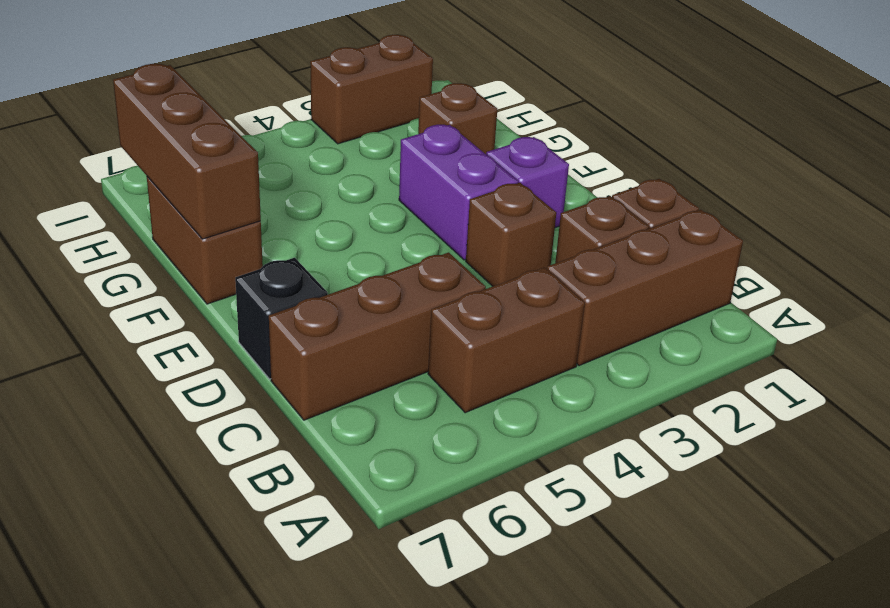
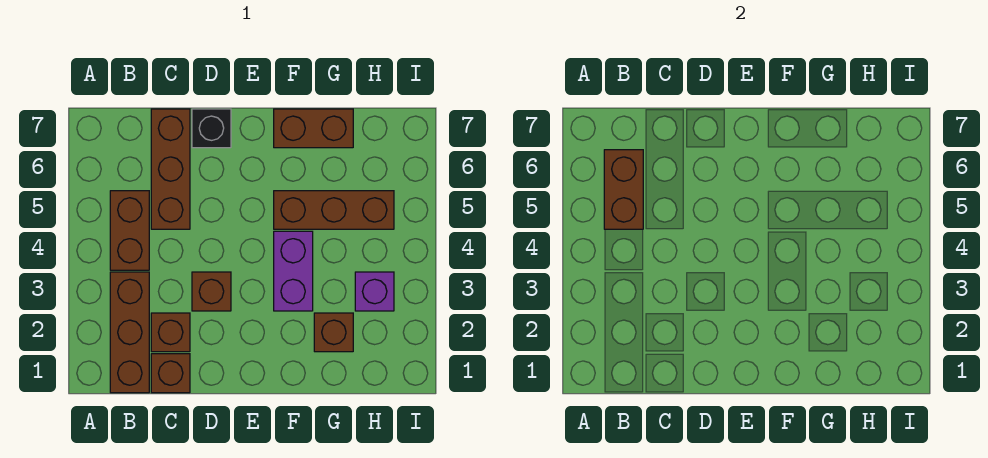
purple 1x1 brick [486,137,569,228] -> purple 1x1 brick moved to [355,272,394,311]
purple 1x2 brick [399,125,518,260] -> purple 1x2 brick turned to [274,231,313,311]
brown 1x3 brick [113,64,261,239] -> brown 1x3 brick moved to [274,191,394,229]
brown 1x2 brick [310,35,433,144] -> brown 1x2 brick moved to [604,150,643,229]

